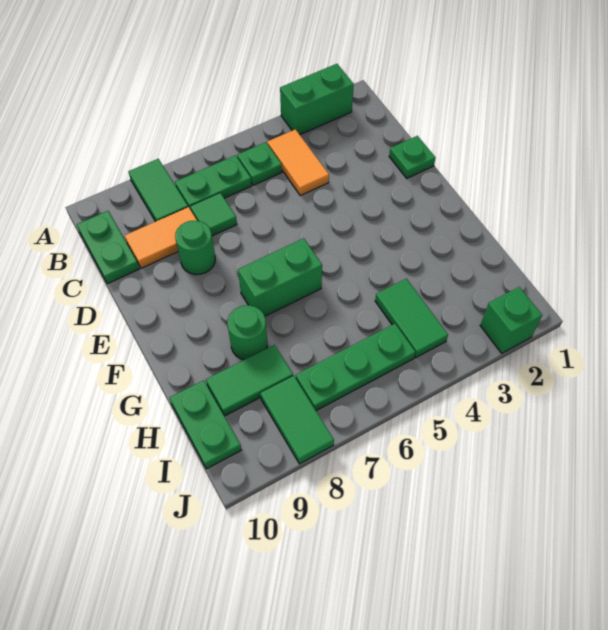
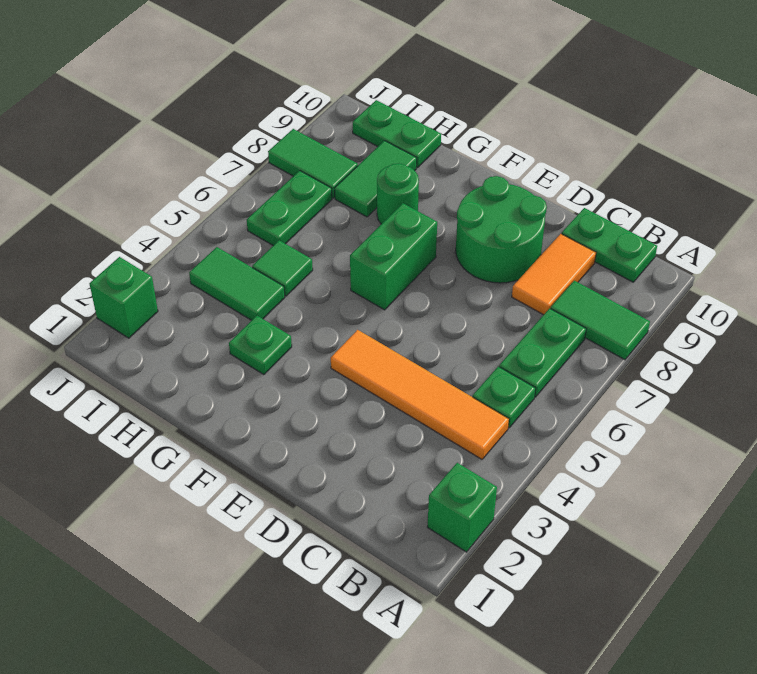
green 1x2 brick [280,64,354,135] -> green 1x1 brick [428,463,497,552]
orange 1x2 tile [267,129,329,196] -> orange 1x4 tile [331,330,509,459]
green 1x1 tile [190,193,237,236] -> green 1x1 tile moved to [252,240,313,296]
green 1x1 plate [389,136,435,178] -> green 1x1 plate moved to [229,316,292,375]
green 1x1 round brick [175,221,215,275] -> green 2x2 round brick [456,176,547,283]
green 1x3 plate [296,324,415,411] -> green 1x2 plate [247,171,332,246]

